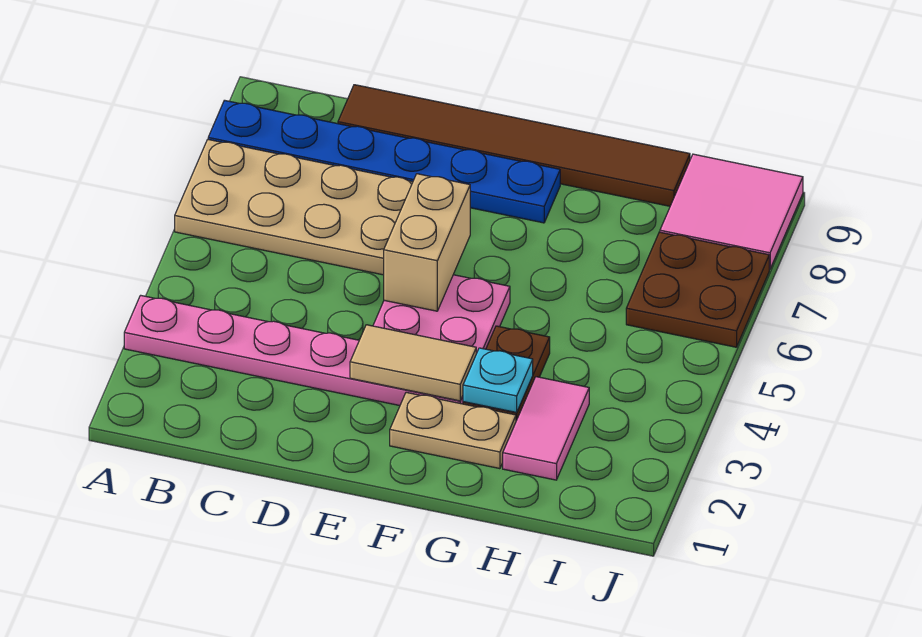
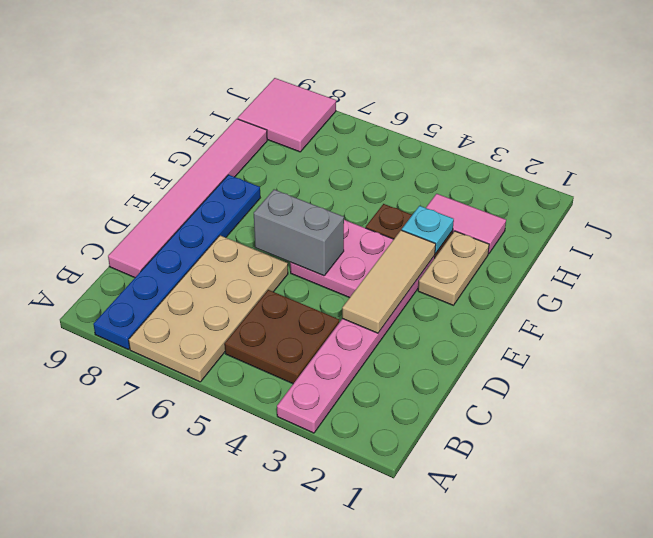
brown 1x6 tile [338,85,690,206] -> pink 1x6 tile [108,119,267,278]
tan 1x2 tile [350,325,476,401] -> tan 1x3 tile [342,230,436,333]
tan 1x2 brick [384,174,470,311] -> grey 1x2 brick [254,190,344,276]
brown 2x2 plate [626,232,769,347] -> brown 2x2 plate moved to [225,290,339,384]

